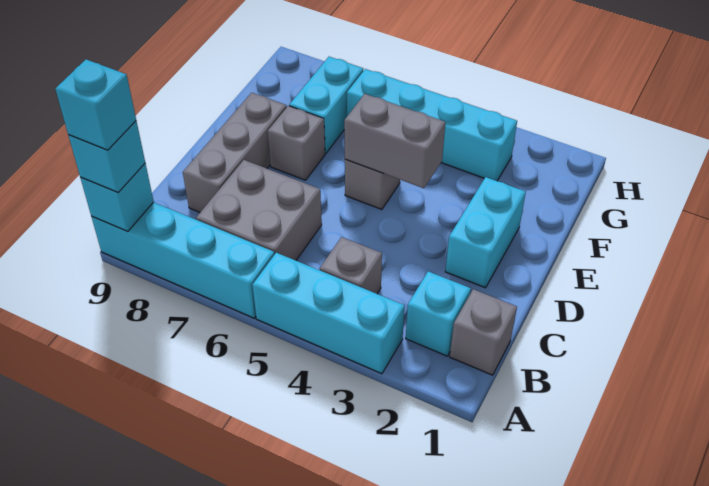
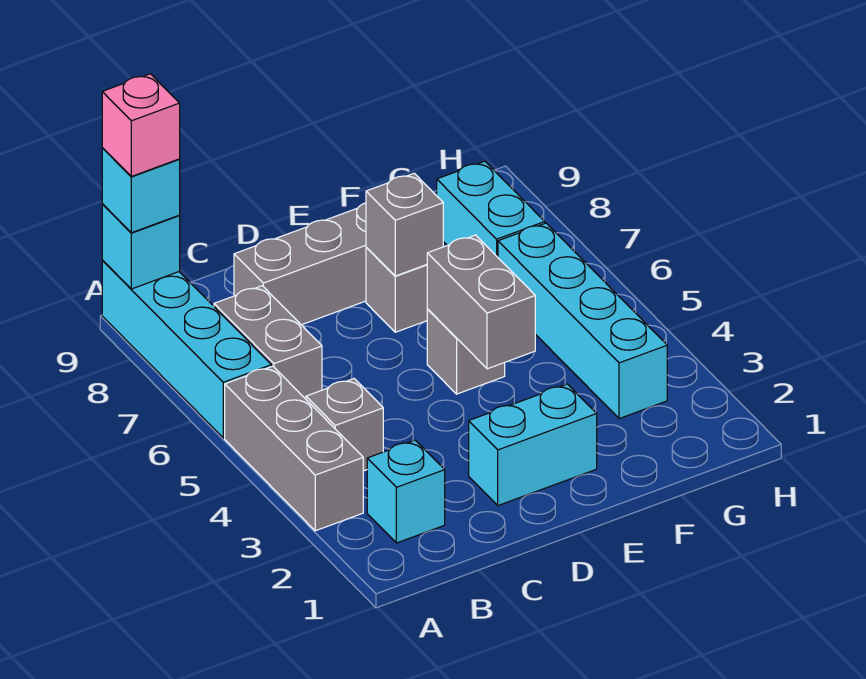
cyan 1x3 brick [253,253,405,374] -> grey 1x3 brick [225,366,363,531]
cyan 1x1 brick [55,59,136,150] -> pink 1x1 brick [102,74,180,176]
grey 1x1 brick [450,289,517,375] -> grey 1x1 brick moved to [366,173,443,276]
grey 2x2 brick [196,160,322,260] -> grey 1x2 brick [214,286,322,399]
cyan 1x2 brick [289,57,363,154] -> cyan 1x2 brick turned to [437,161,545,257]

